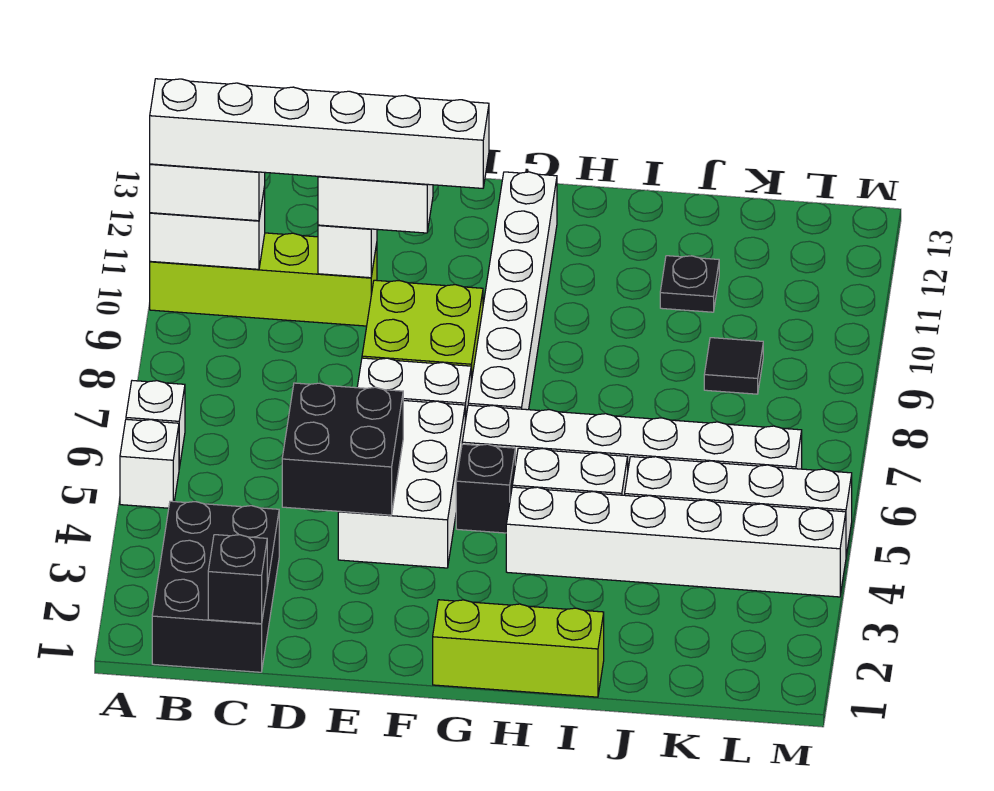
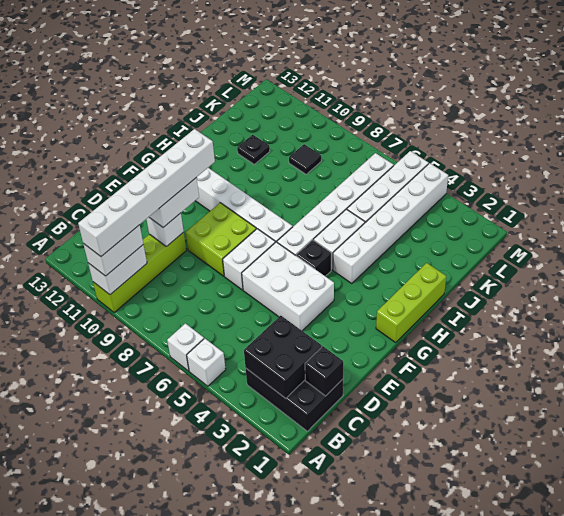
black 2x2 brick [282,383,403,515] -> black 2x2 brick moved to [244,316,322,398]

